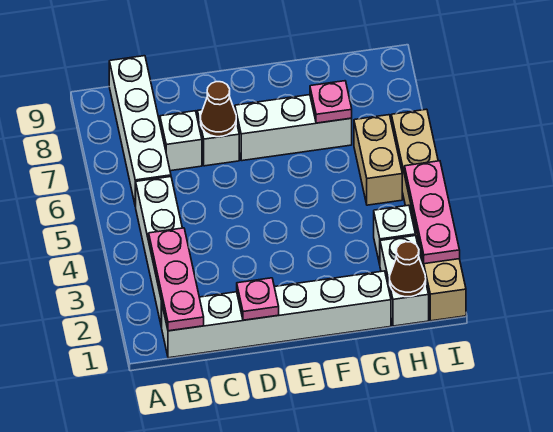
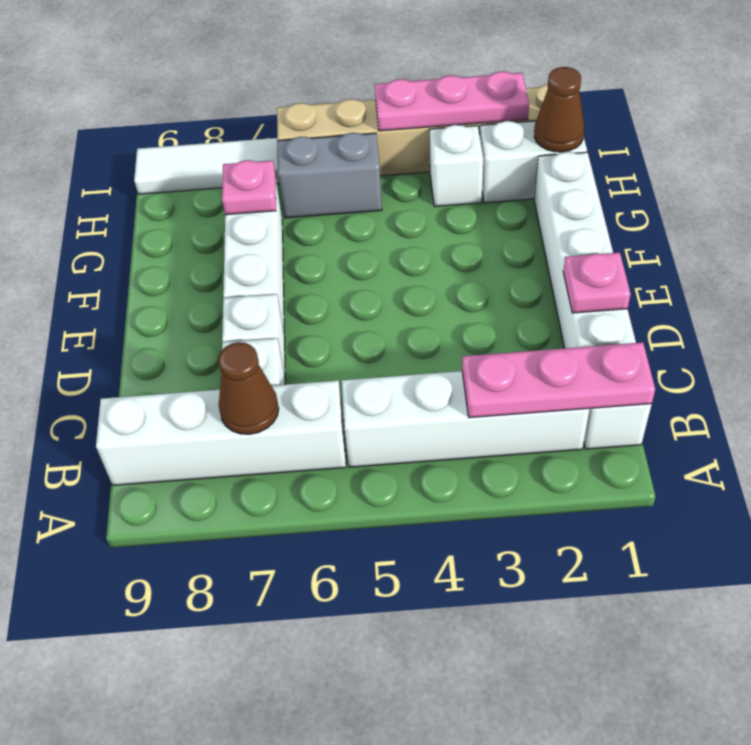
brown 1x1 cone [200,82,236,137] -> brown 1x1 cone moved to [218,342,279,434]
tan 1x2 brick [354,115,402,205] -> grey 1x2 brick [278,133,382,218]
none -> white 1x3 tile [134,138,279,194]

